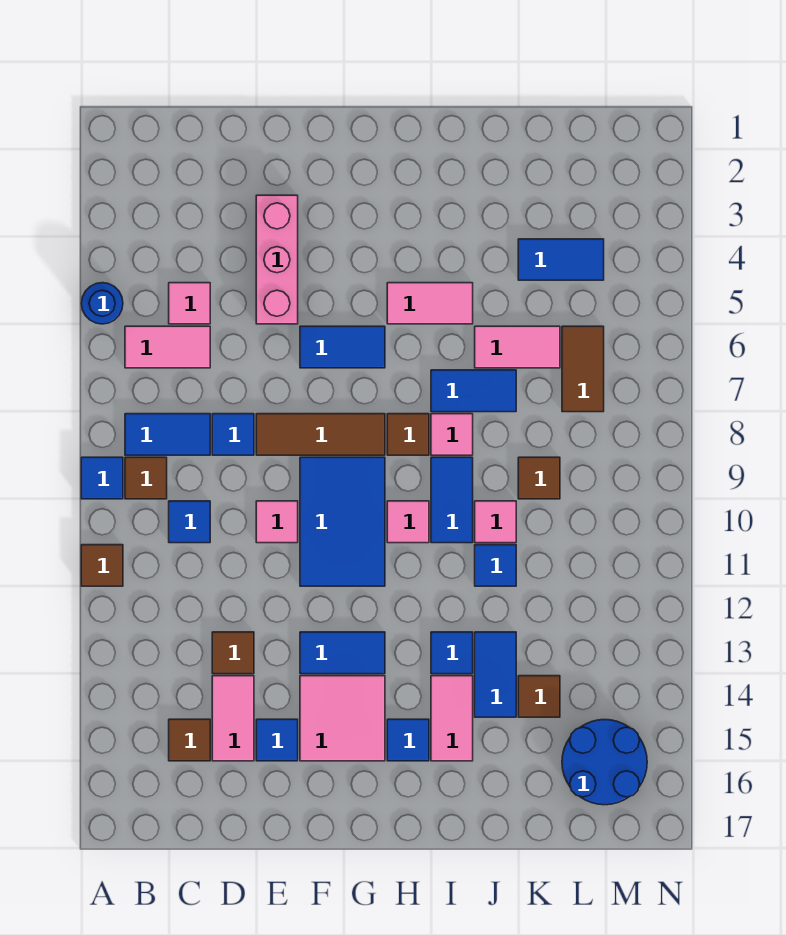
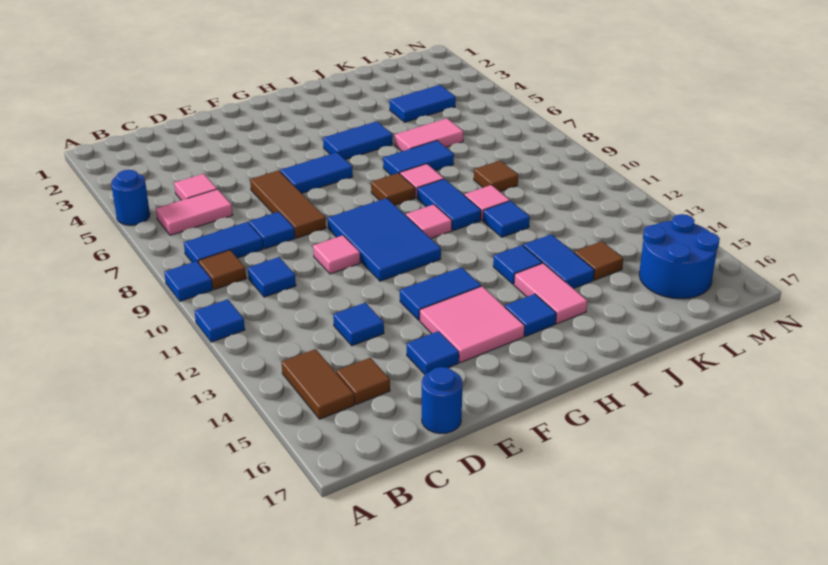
brown 1x1 tile [81,545,123,586] -> blue 1x1 tile [195,299,245,342]
brown 1x1 tile [212,632,254,674] -> blue 1x1 tile [333,303,384,346]
pink 1x2 tile [212,676,254,761] -> none
none -> blue 1x1 round brick [422,367,463,433]
pink 1x3 brick [256,195,298,324] -> none
brown 1x3 tile [256,414,385,455] -> brown 1x3 tile turned to [250,170,326,238]
pink 1x2 tile [387,283,473,324] -> blue 1x2 tile [323,121,393,160]
brown 1x2 tile [562,326,604,412] -> brown 1x2 tile moved to [282,349,354,419]

